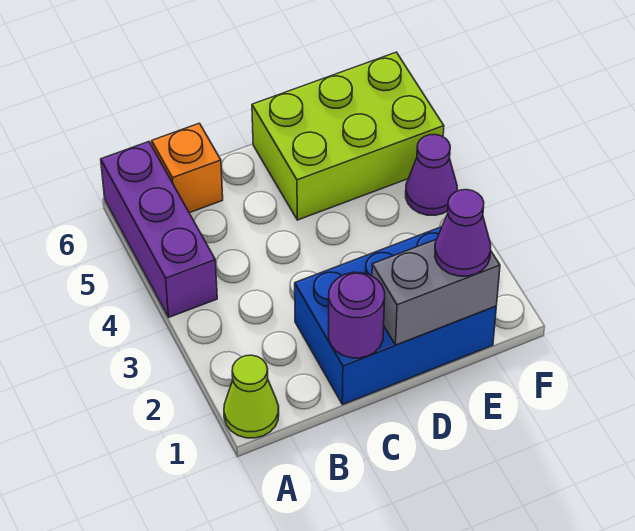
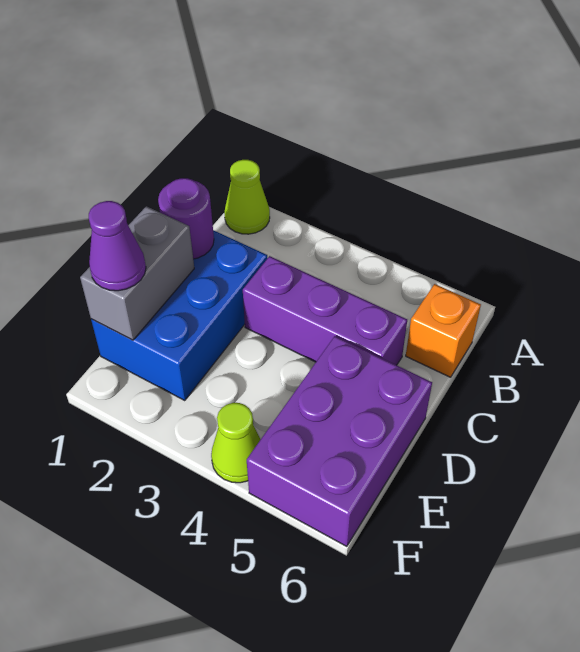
purple 1x3 brick [101,142,217,317] -> purple 1x3 brick moved to [243,256,407,365]
lime 2x3 brick [252,52,444,220] -> purple 2x3 brick [247,336,432,546]
purple 1x1 cone [406,134,457,215] -> lime 1x1 cone [211,403,261,483]

